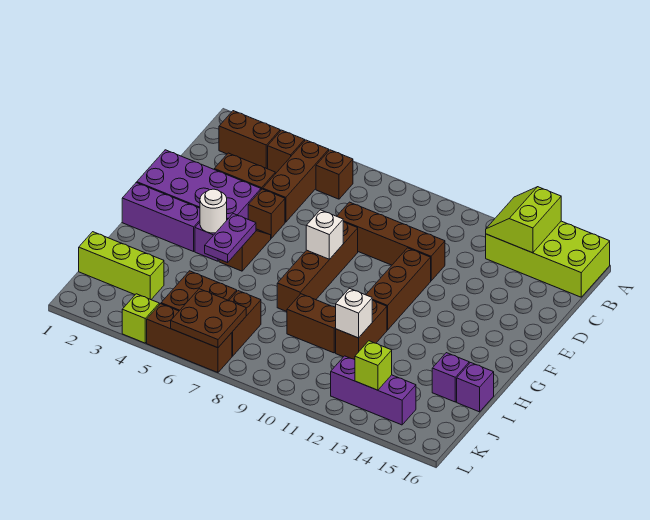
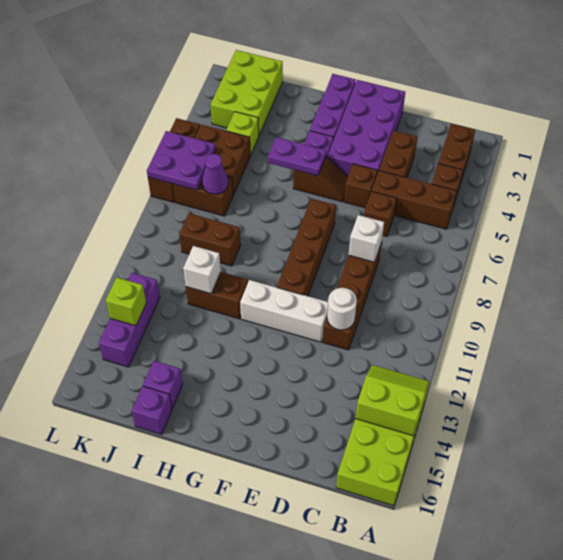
brown 1x1 brick [316,150,353,199] -> brown 1x1 brick moved to [364,191,396,237]
brown 1x4 brick [277,222,358,312] -> brown 1x4 brick turned to [277,199,336,296]
brown 1x3 brick [366,248,431,330] -> white 1x3 brick [240,280,328,342]
white 1x1 brick [306,210,343,259] -> white 1x1 brick moved to [349,215,384,262]
white 1x1 round brick [200,189,227,233] -> white 1x1 round brick moved to [327,288,357,330]
brown 1x2 brick [287,294,336,353] -> brown 1x2 brick turned to [179,213,241,266]
lime 1x3 brick [79,232,164,300] -> lime 2x3 brick [210,50,283,135]
none -> purple 1x1 cone [202,154,228,194]
brown 2x2 plate [171,289,246,348] -> purple 2x2 plate [147,131,216,190]
lime 1x1 brick [122,294,159,343] -> lime 1x1 brick moved to [226,112,259,155]

